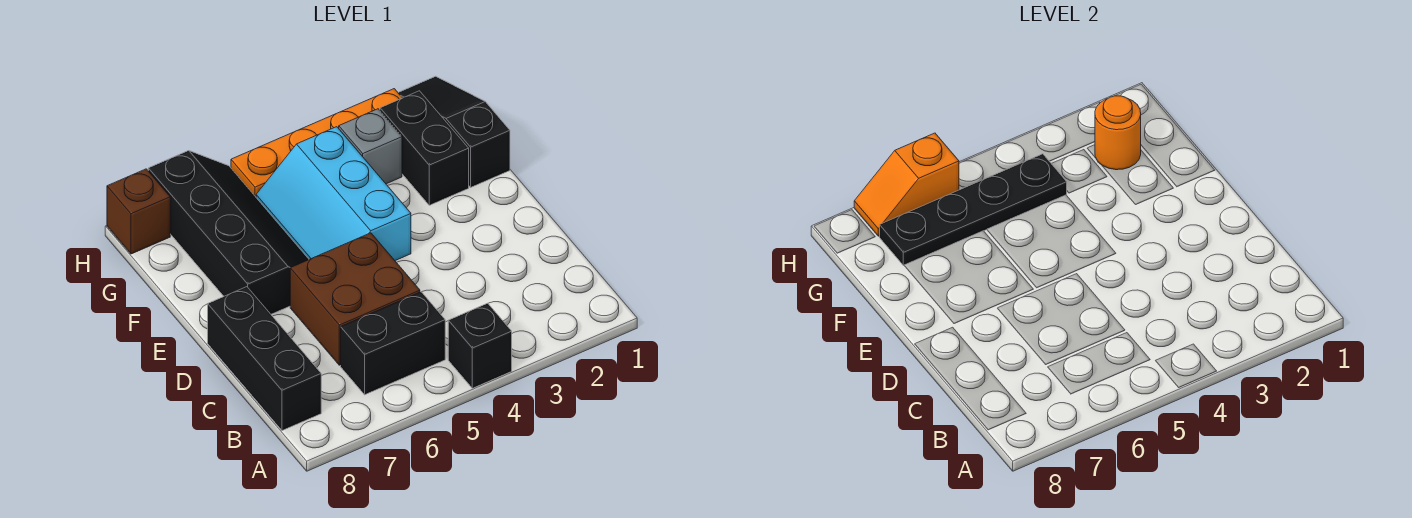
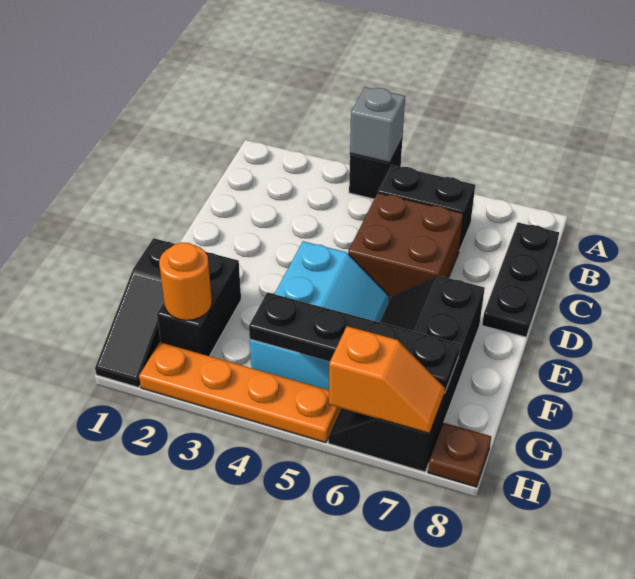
black 1x3 brick [208,287,321,431] -> black 1x3 plate [482,222,559,337]
grey 1x1 brick [339,109,402,184] -> grey 1x1 brick moved to [350,87,405,163]
brown 1x1 brick [107,169,170,254] -> brown 1x1 plate [428,423,491,487]

